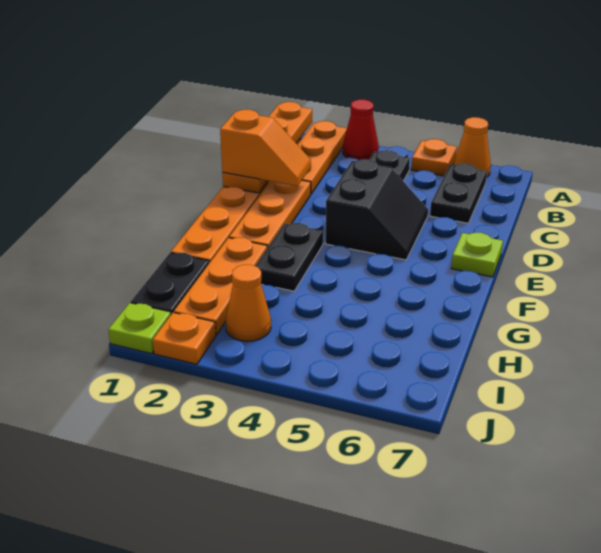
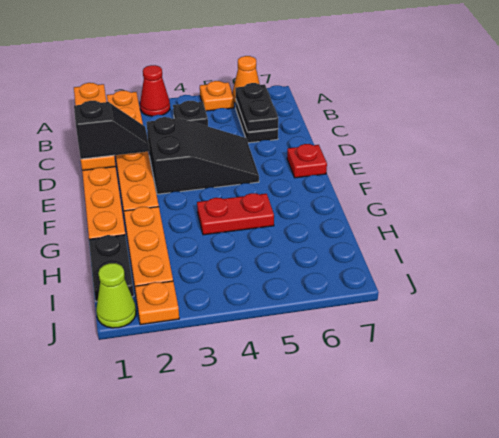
orange 1x2 slope [220,110,311,186] -> black 1x2 slope [74,101,149,159]
black 2x2 slope [325,159,428,260] -> black 2x3 slope [147,117,259,194]
lime 1x1 plate [451,233,503,277] -> red 1x1 plate [287,144,327,178]
black 1x2 plate [256,223,323,291] -> black 1x2 plate moved to [235,83,278,132]
none -> red 1x2 plate [197,193,274,235]
orange 1x1 cone [226,265,271,341] -> none
lime 1x1 plate [108,303,171,354] -> lime 1x1 cone [96,263,136,328]

